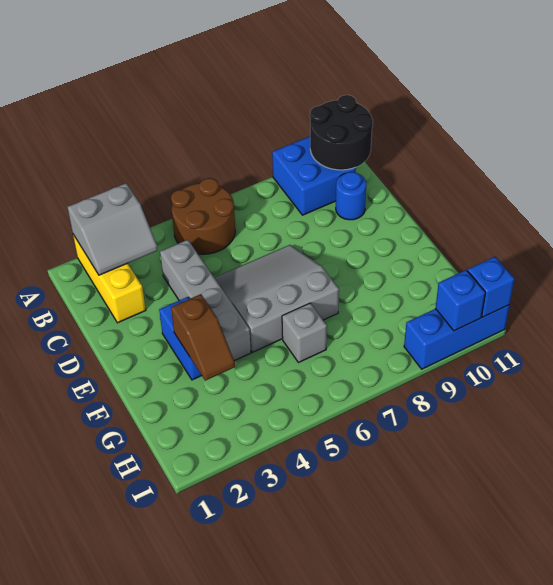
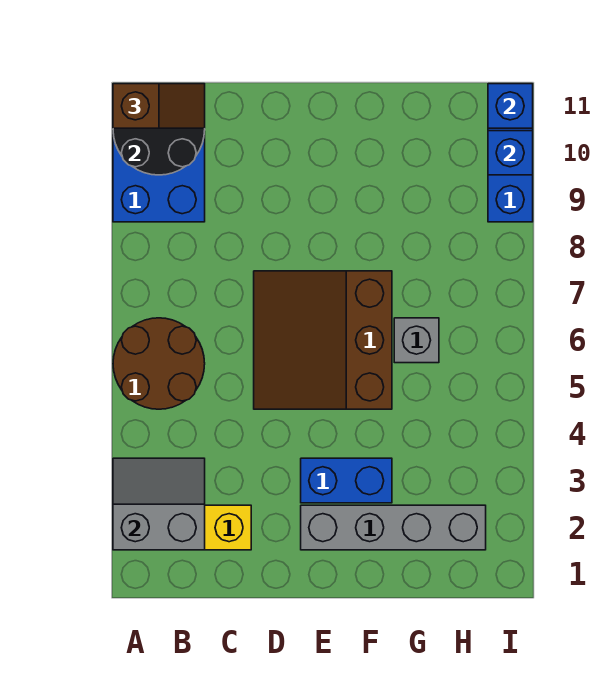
grey 2x2 slope [68,183,158,275] -> grey 2x2 slope turned to [113,458,205,550]
grey 1x4 brick [160,240,251,361] -> grey 1x4 brick moved to [301,505,486,550]
blue 1x1 round brick [336,172,366,220] -> none
grey 3x3 slope [214,245,339,352] -> brown 3x3 slope [254,271,392,409]
brown 1x2 slope [171,294,235,381] -> brown 1x2 slope moved to [113,84,205,128]

